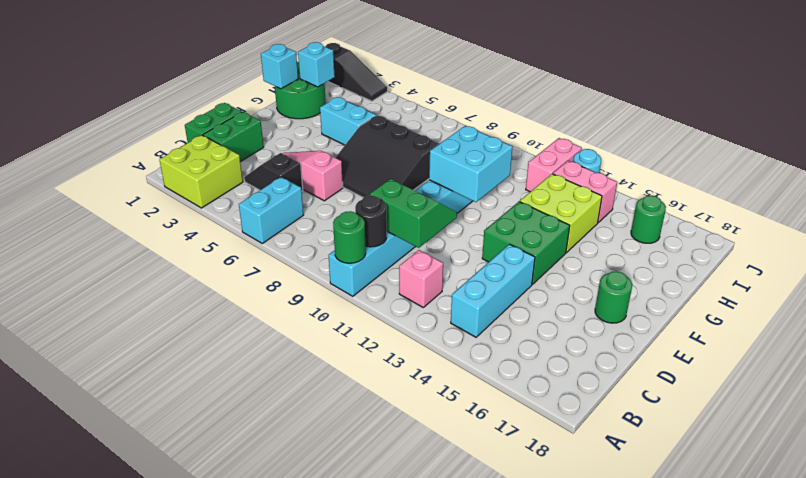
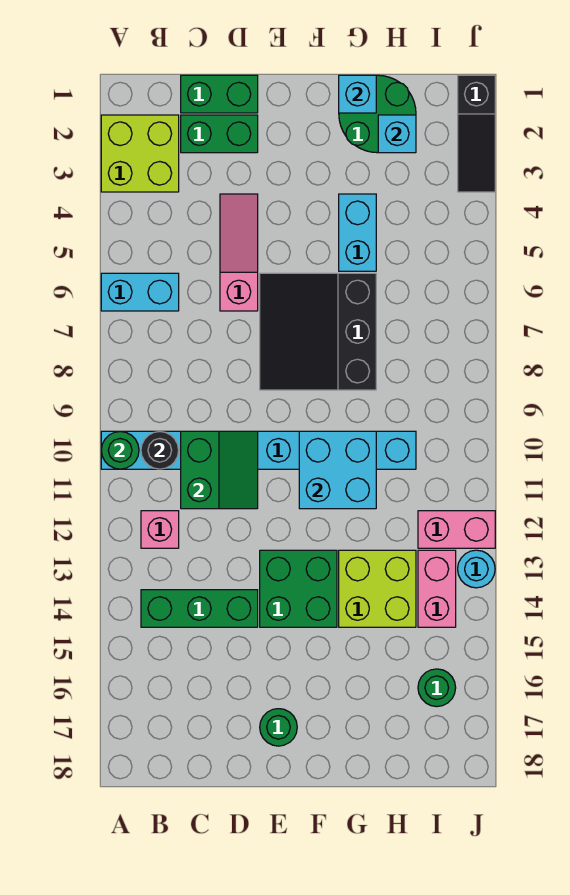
cyan 1x3 brick [451,244,535,337] -> green 1x3 brick [141,590,258,627]
black 1x2 slope [244,153,303,191] -> none

